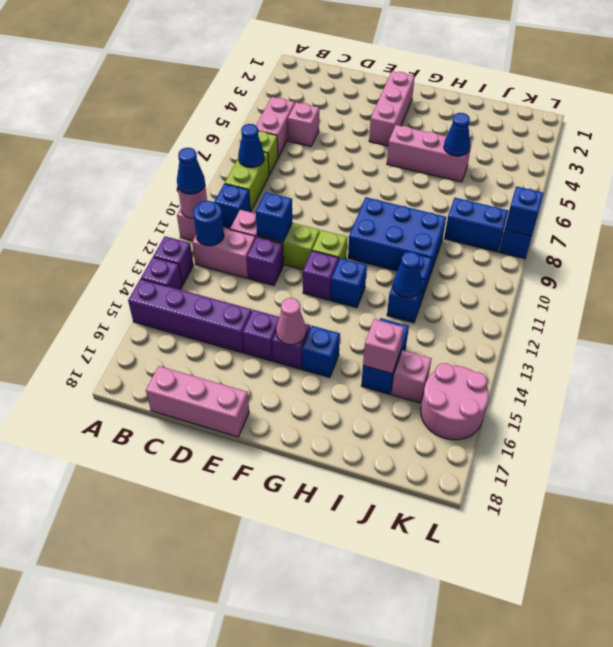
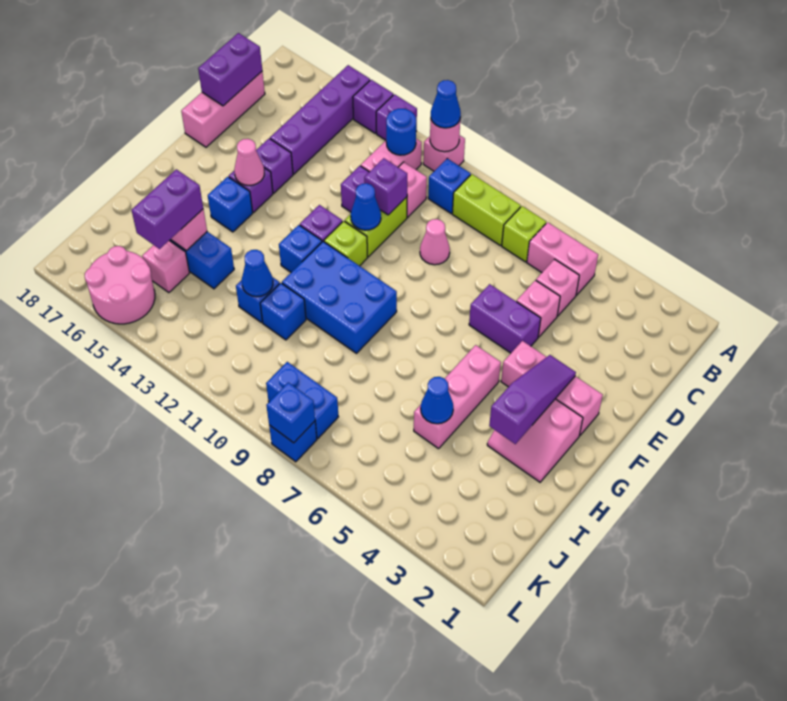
blue 1x1 cone [238,124,264,168] -> blue 1x1 cone moved to [351,183,381,230]
none -> purple 1x2 brick [198,33,262,106]
none -> pink 1x1 brick [517,280,560,337]
none -> pink 1x1 cone [420,219,450,265]
blue 1x1 brick [256,192,292,242] -> purple 1x1 brick [364,158,407,215]
none -> purple 1x2 brick [469,284,541,353]
none -> purple 1x3 slope [489,355,576,444]
none -> pink 2x2 slope [487,399,583,482]
blue 2x3 brick [348,197,446,277] -> blue 2x3 brick turned to [282,242,397,353]
none -> purple 1x2 brick [132,169,203,249]
blue 1x2 brick [444,198,508,252] -> blue 1x2 brick turned to [266,362,338,439]

